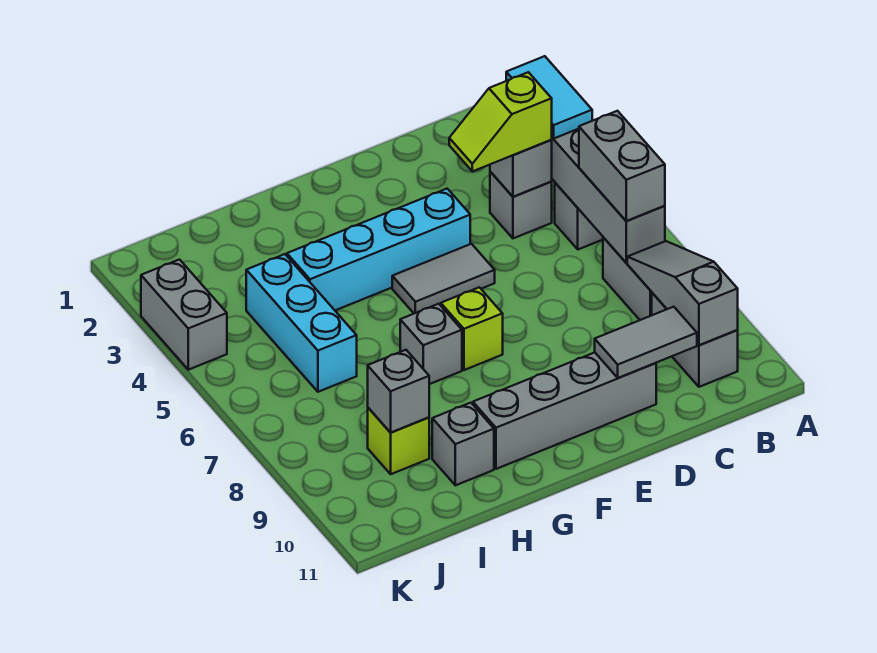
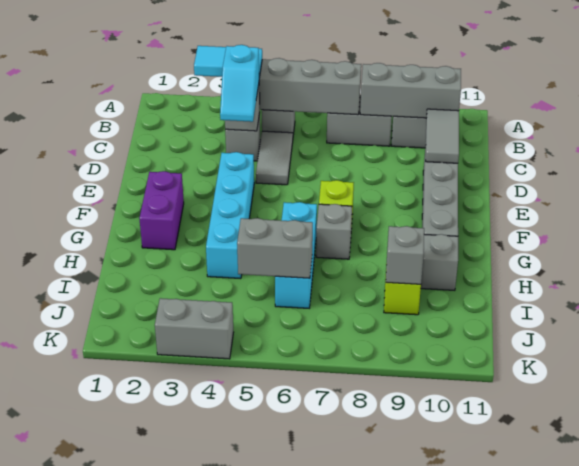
grey 1x2 brick [579,111,665,221] -> grey 1x2 brick moved to [237,218,313,278]
grey 1x3 slope [627,241,738,345] -> grey 1x3 brick [360,63,461,118]
lime 1x2 slope [449,72,552,171] -> cyan 1x2 slope [220,45,259,122]
grey 1x2 tile [392,244,495,313] -> grey 1x2 tile moved to [256,131,293,185]
none -> purple 1x2 brick [139,171,184,250]
cyan 1x3 brick [246,254,357,392] -> cyan 1x3 brick turned to [275,202,317,308]

